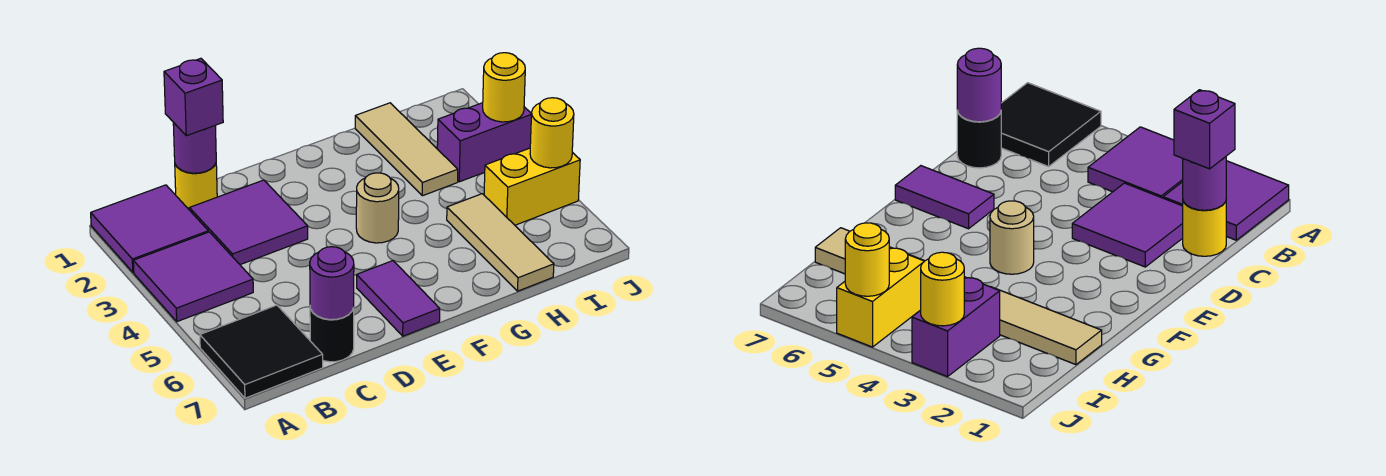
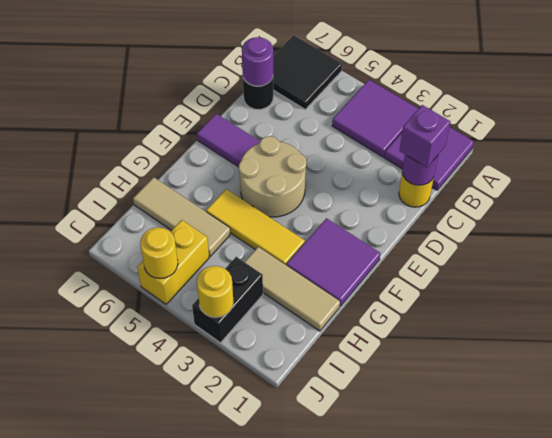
purple 2x2 tile [189,180,308,265] -> purple 2x2 tile moved to [286,218,380,306]
tan 1x1 round brick [356,173,399,243] -> tan 2x2 round brick [239,136,307,217]
none -> yellow 1x3 tile [206,189,305,265]
purple 1x2 brick [437,103,531,182] -> black 1x2 brick [192,257,263,343]

